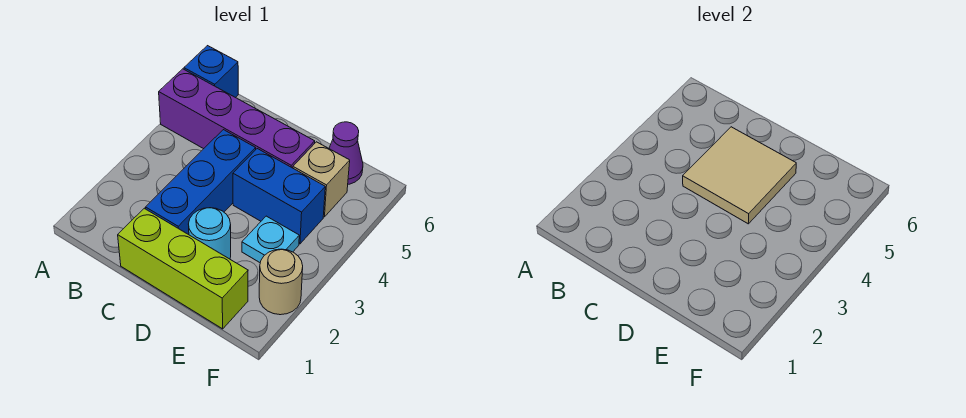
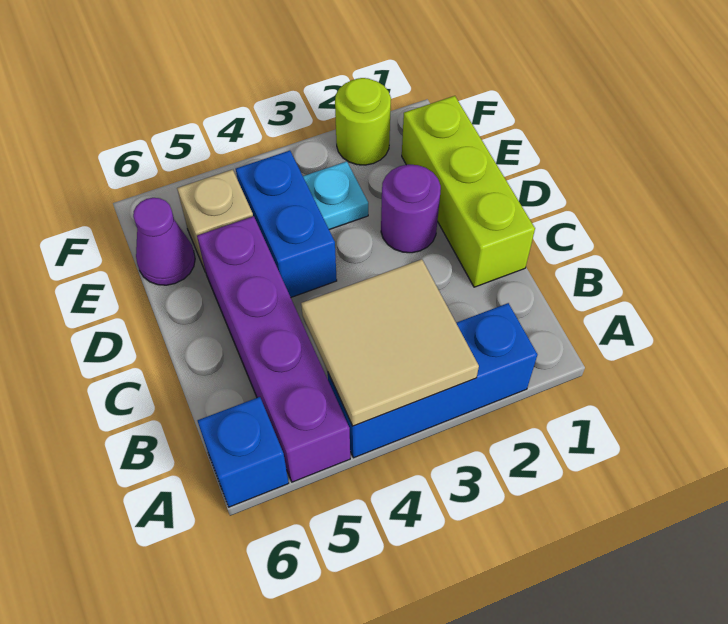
blue 1x3 brick [145,130,256,235] -> blue 1x3 brick moved to [328,303,537,458]
tan 2x2 tile [683,127,796,224] -> tan 2x2 tile moved to [301,259,479,426]
cyan 1x1 round brick [189,208,231,259] -> purple 1x1 round brick [381,165,441,253]
tan 1x1 round brick [259,249,303,315] -> lime 1x1 round brick [335,78,391,165]

